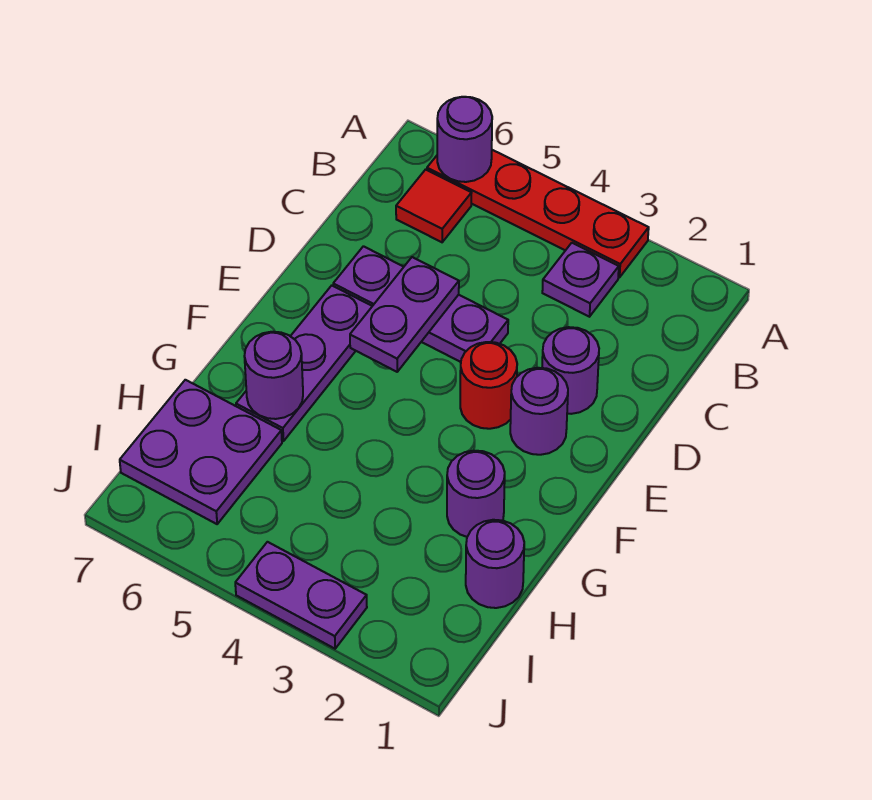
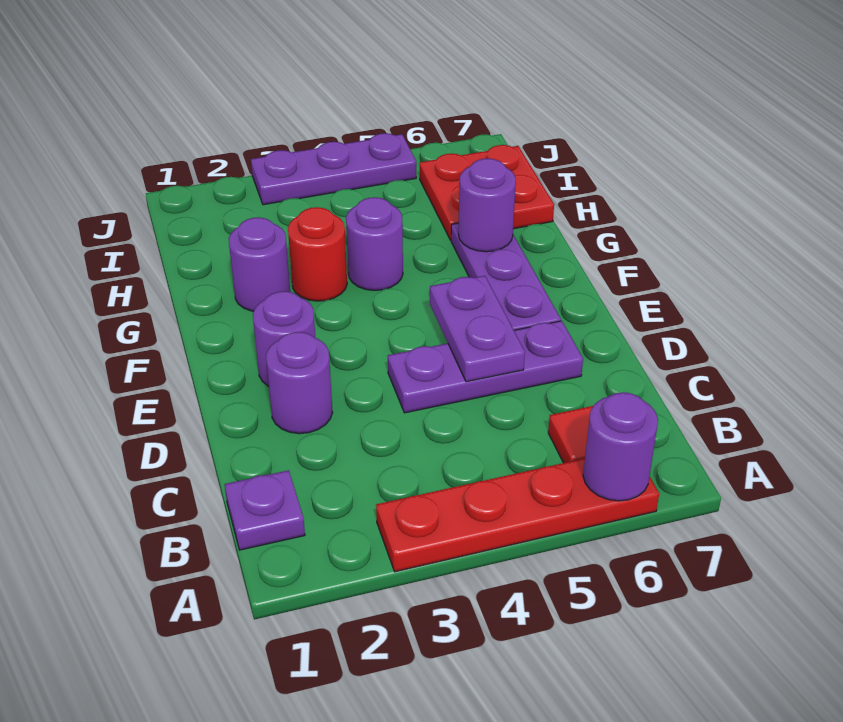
purple 1x1 plate [542,243,619,317] -> purple 1x1 plate moved to [224,470,305,550]
red 1x1 round brick [460,342,517,429] -> red 1x1 round brick moved to [288,207,347,301]
purple 1x1 round brick [466,520,524,608] -> purple 1x1 round brick moved to [346,197,403,291]
purple 2x2 plate [120,380,282,524] -> red 2x2 plate [420,145,554,240]
purple 1x2 plate [235,542,367,649] -> purple 1x3 plate [251,133,416,205]

